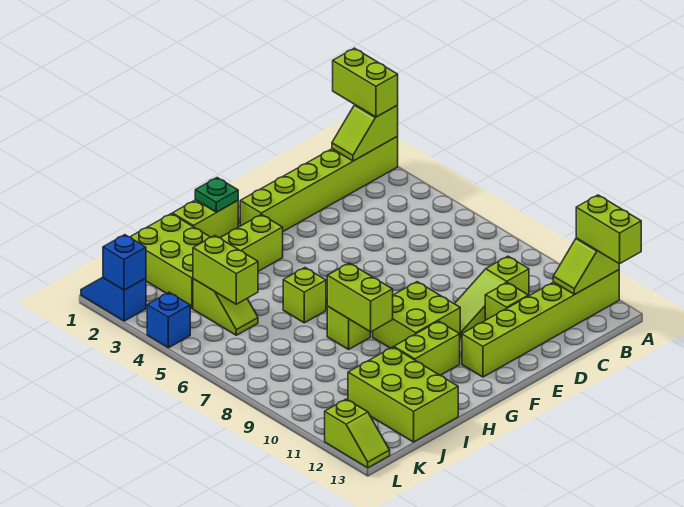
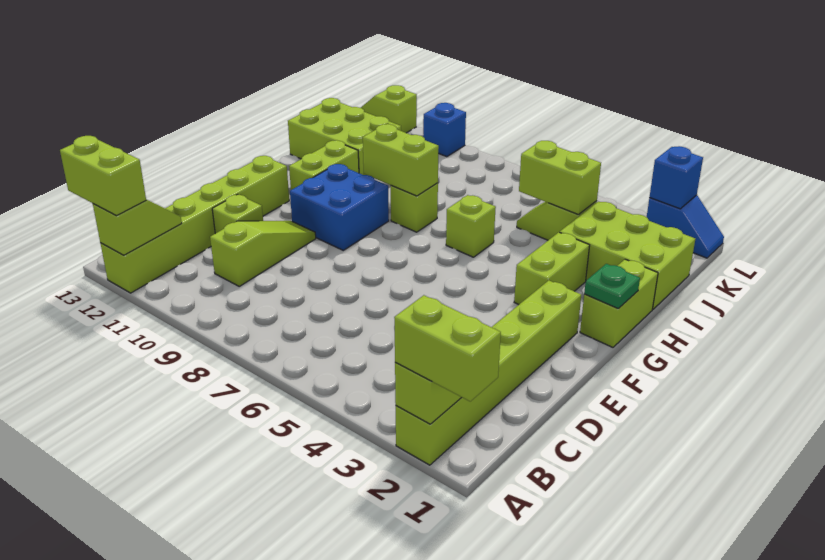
lime 2x2 brick [373,282,460,348] -> blue 2x2 brick [290,164,389,250]
blue 1x1 brick [147,292,190,348] -> blue 1x1 brick moved to [423,103,466,157]

